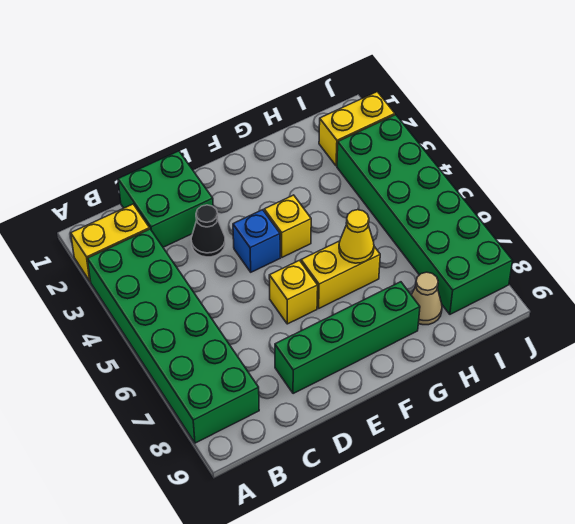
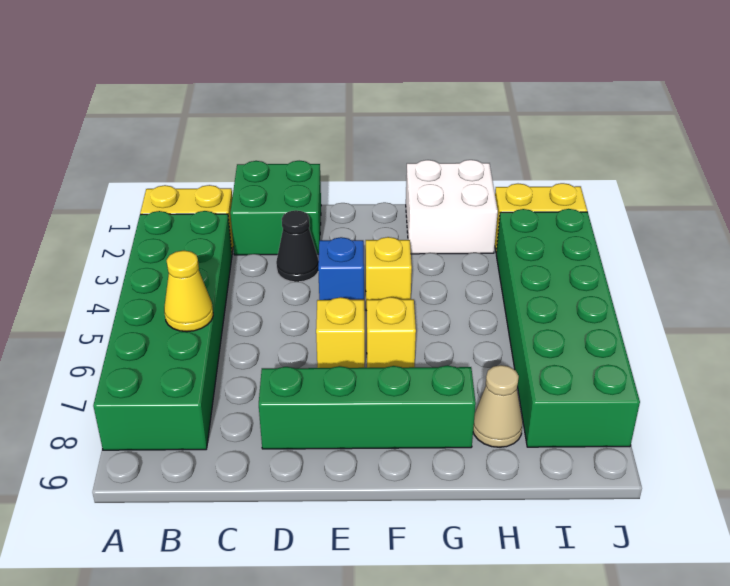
yellow 1x2 brick [301,241,380,308] -> yellow 1x1 brick [367,297,416,368]
none -> white 2x2 brick [406,160,498,254]
yellow 1x1 cone [339,210,374,263] -> yellow 1x1 cone moved to [164,251,213,332]

